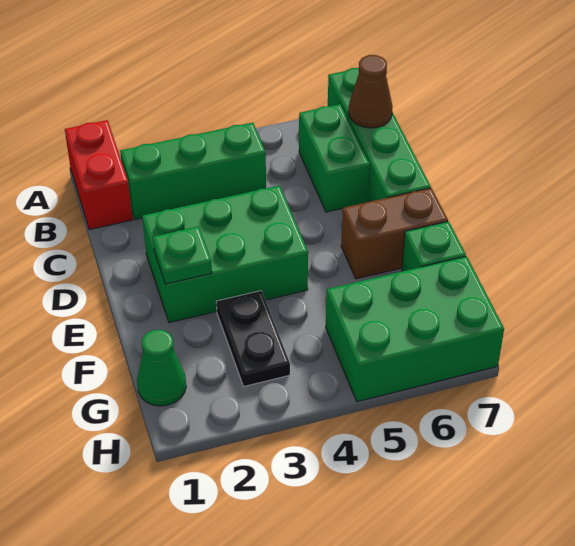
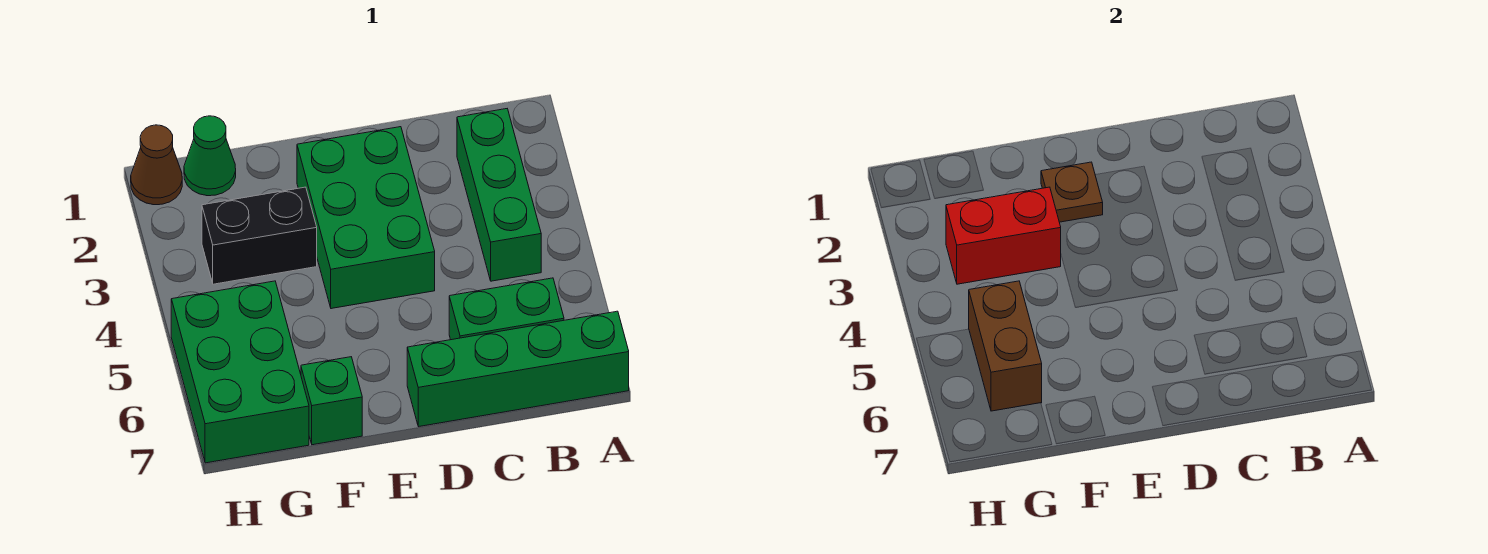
red 1x2 brick [65,120,132,230] -> red 1x2 brick moved to [946,187,1061,284]
brown 1x1 cone [348,55,393,128] -> brown 1x1 cone moved to [131,125,182,205]
green 1x1 plate [153,227,212,284] -> brown 1x1 plate [1041,162,1103,222]
brown 1x2 brick [341,188,448,279] -> brown 1x2 brick moved to [969,281,1042,411]
black 1x2 plate [216,291,290,386] -> black 1x2 brick [202,187,317,284]

